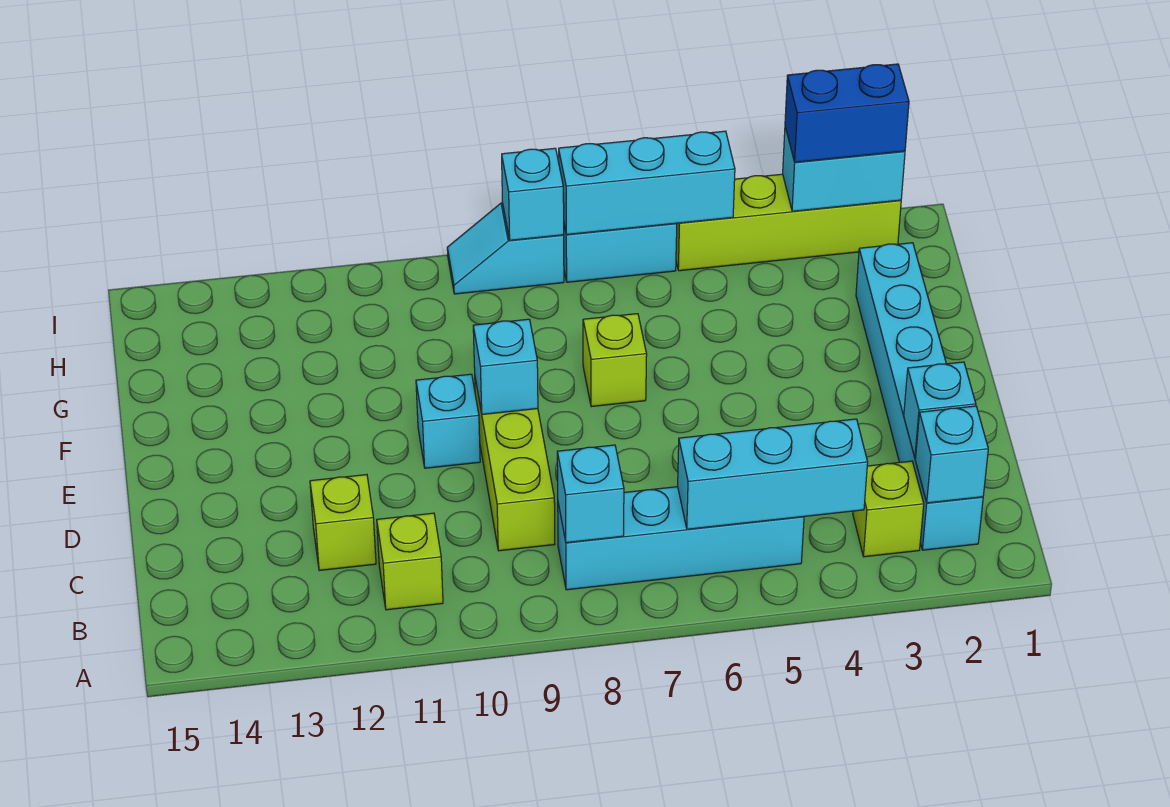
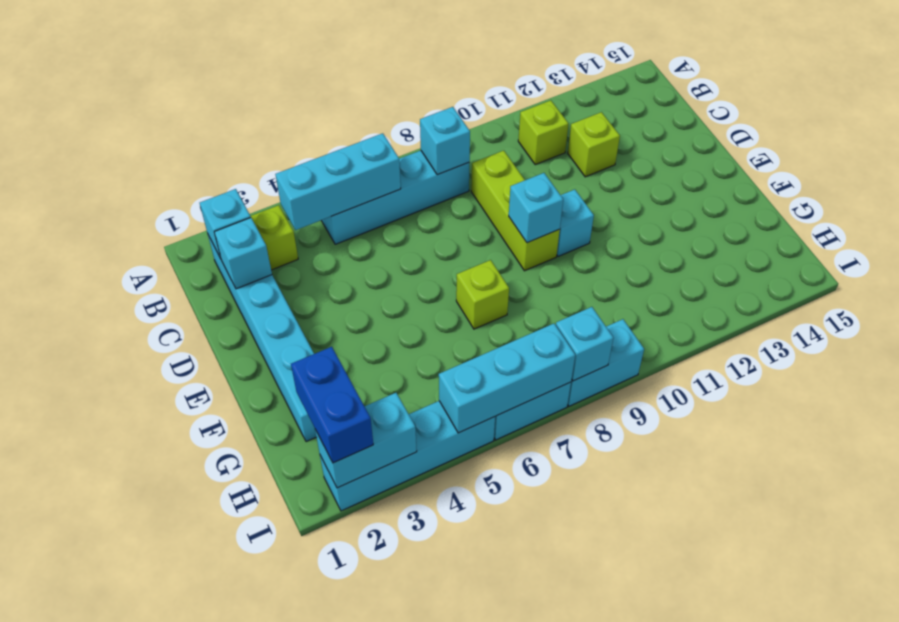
lime 1x4 brick [676,174,901,271] -> cyan 1x4 brick [320,401,495,511]
blue 1x2 brick [785,64,909,162] -> blue 1x2 brick turned to [291,347,373,463]
cyan 1x2 slope [447,203,564,294] -> cyan 1x2 brick [568,319,644,406]

